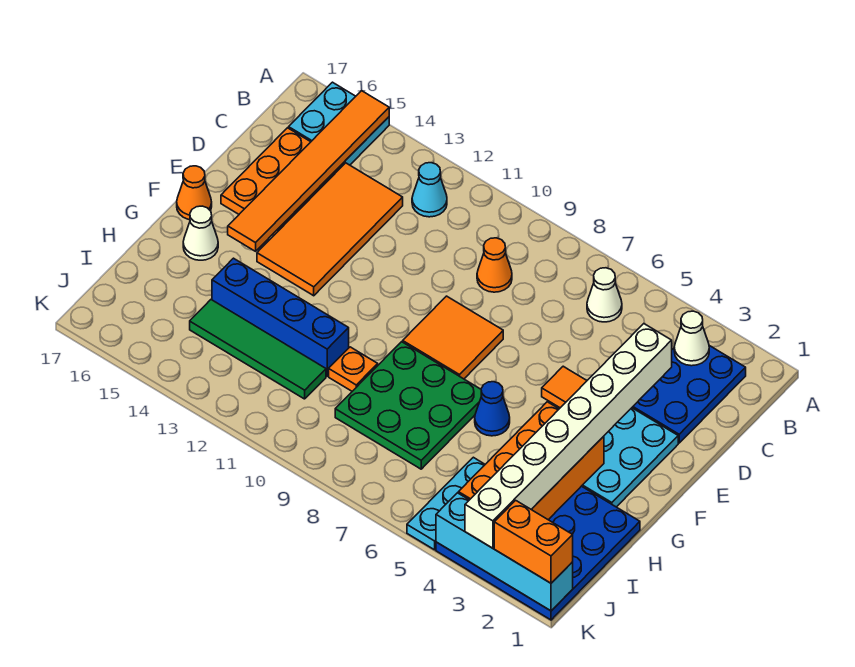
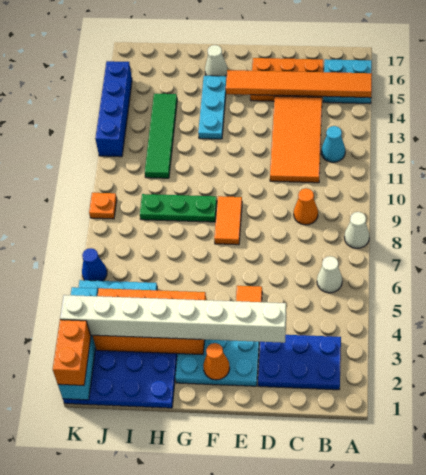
white 1x1 cone [674,311,709,366] -> white 1x1 cone moved to [344,212,369,248]
orange 2x4 tile [257,163,403,296] -> orange 2x4 tile turned to [270,96,322,183]
orange 2x2 tile [403,296,503,379] -> orange 1x2 tile [214,196,242,245]
orange 1x1 cone [177,166,212,220] -> orange 1x1 cone moved to [203,343,230,380]
blue 1x1 cone [475,382,510,436] -> blue 1x1 cone moved to [82,248,107,281]
green 3x3 plate [335,342,481,469] -> green 1x3 plate [140,194,217,222]
none -> cyan 1x3 plate [198,76,227,139]
orange 1x1 plate [329,347,378,391] -> orange 1x1 plate moved to [89,193,117,219]
blue 1x4 brick [212,258,349,376] -> blue 1x4 brick moved to [95,61,132,157]

